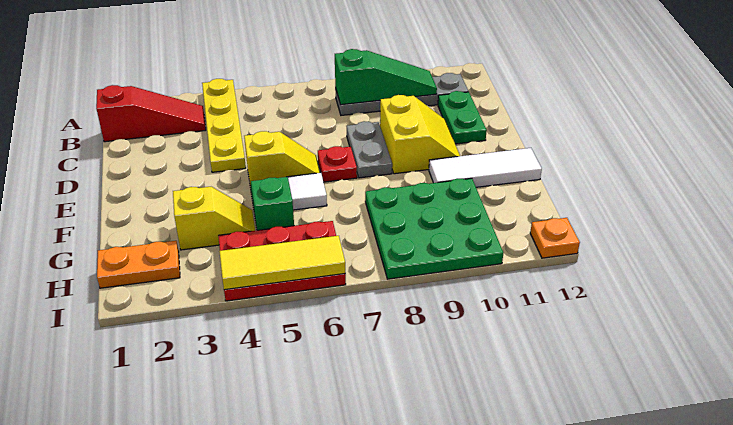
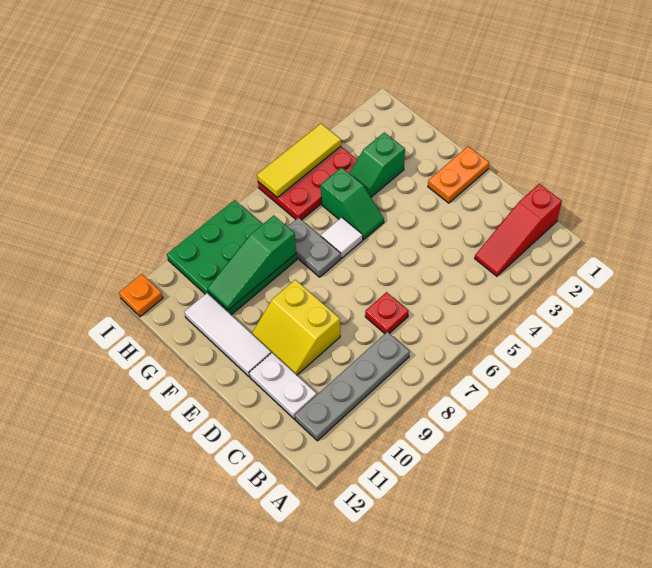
yellow 1x4 plate [202,79,246,172] -> none
green 1x3 slope [335,49,437,105] -> green 1x3 slope moved to [207,215,296,310]
green 1x2 plate [438,91,487,144] -> white 1x2 plate [249,353,317,419]
grey 1x2 plate [347,121,392,178] -> grey 1x2 plate moved to [287,218,341,277]
yellow 1x2 slope [244,131,320,185] -> none
red 1x1 plate [318,146,357,182] -> red 1x1 plate moved to [365,292,408,334]
white 1x3 tile [429,148,542,187] -> white 1x3 tile turned to [184,293,271,377]
yellow 1x2 slope [173,187,255,250] -> green 1x2 slope [349,132,405,197]
orange 1x2 plate [97,241,180,288] -> orange 1x2 plate moved to [428,146,489,203]

